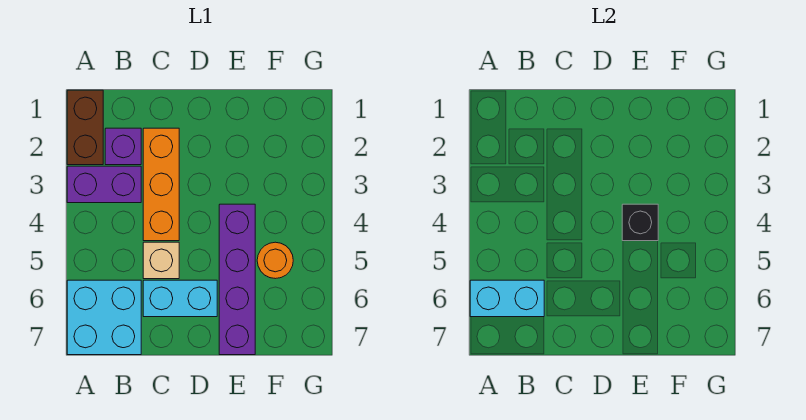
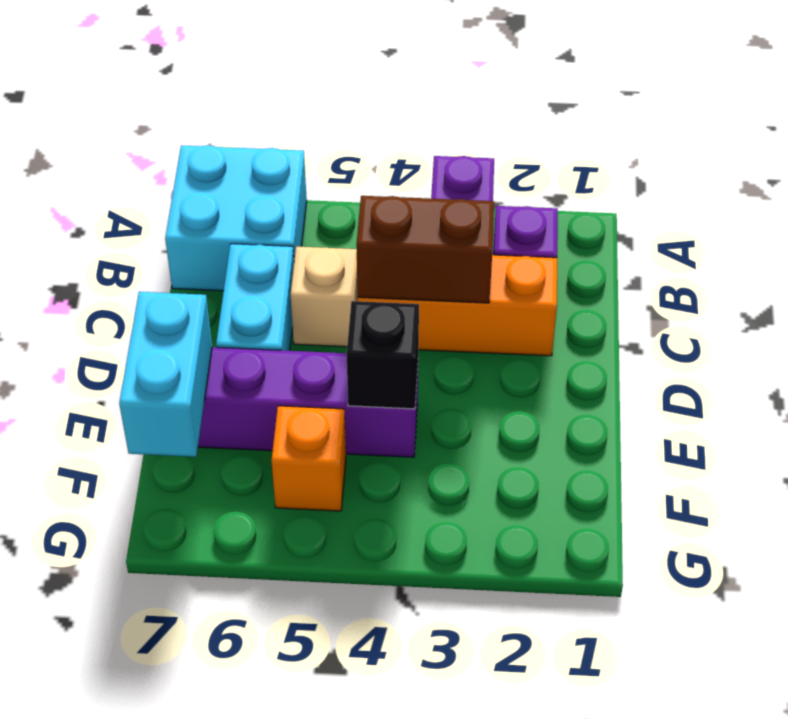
brown 1x2 brick [67,90,103,165] -> brown 1x2 brick moved to [356,196,494,303]
cyan 1x2 brick [470,280,544,317] -> cyan 1x2 brick moved to [119,292,212,457]
orange 1x1 round brick [257,242,293,279] -> orange 1x1 brick [271,406,346,511]

